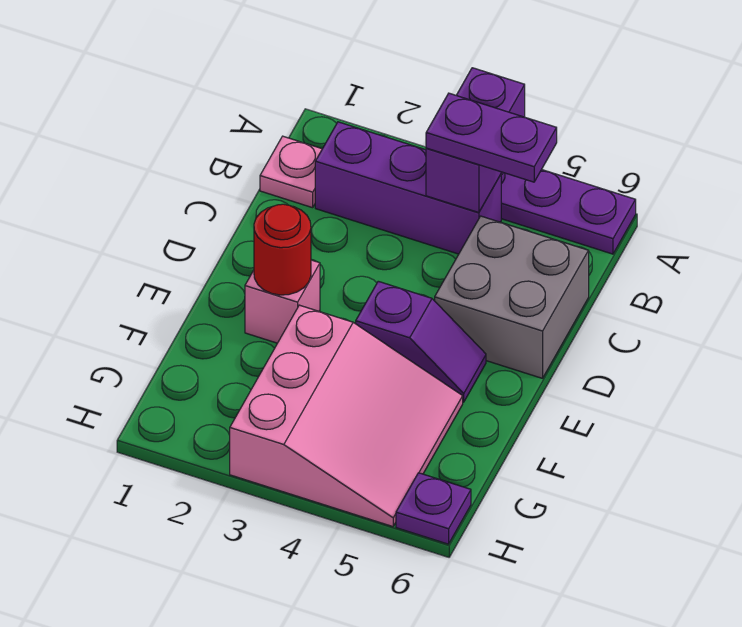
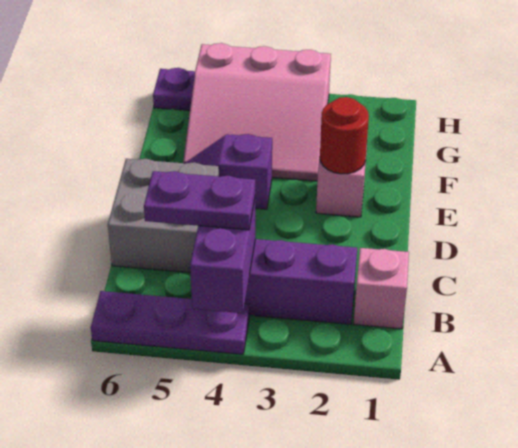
pink 1x1 plate [260,136,322,208] -> pink 1x1 brick [354,248,409,329]
pink 3x3 slope [230,305,463,527] -> pink 3x3 slope turned to [183,43,331,181]

